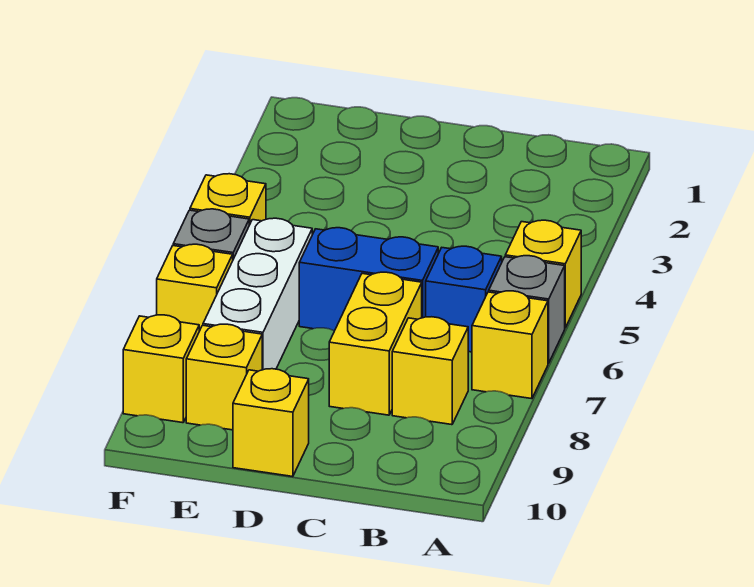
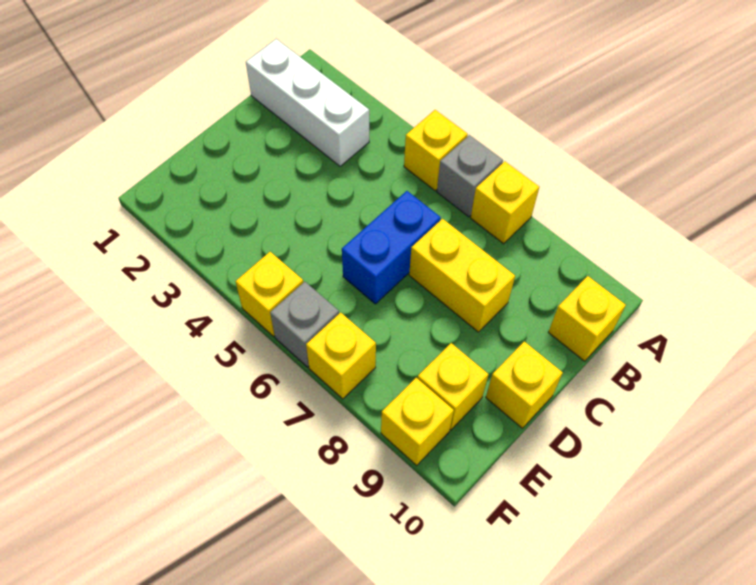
blue 1x1 brick [426,246,502,352] -> none
yellow 1x1 brick [392,317,468,425] -> yellow 1x1 brick moved to [548,276,626,361]
white 1x3 brick [203,218,312,370] -> white 1x3 brick moved to [246,39,369,166]

